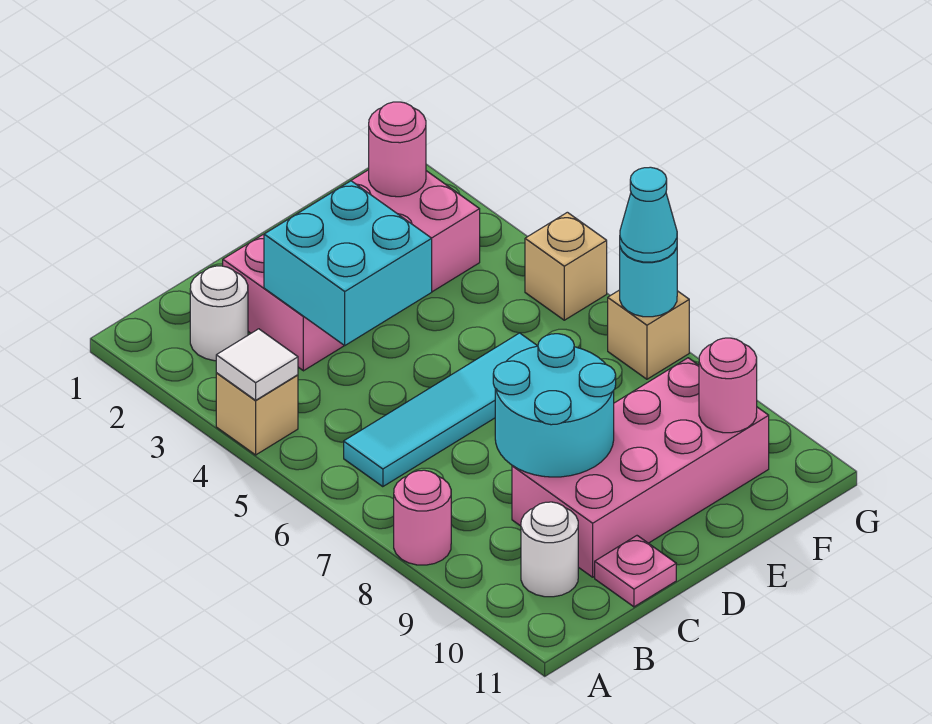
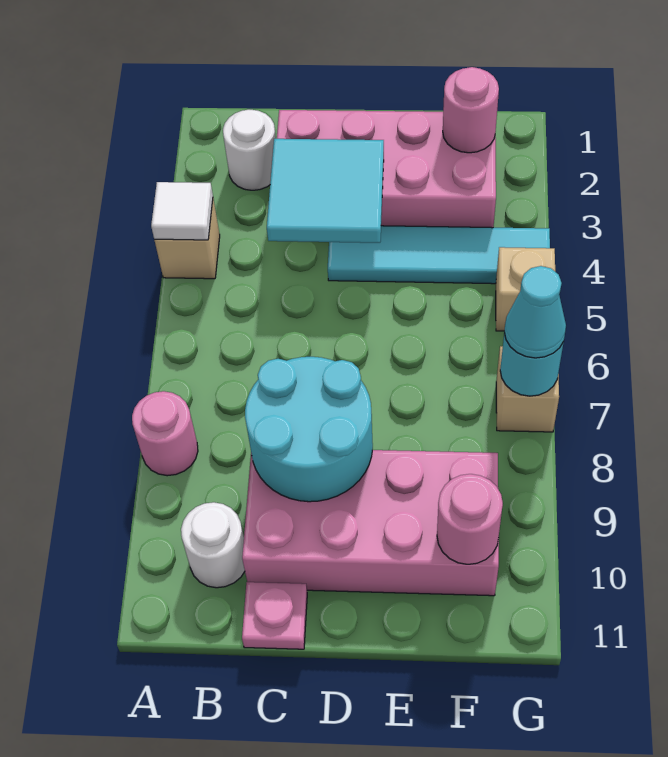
cyan 1x4 tile [344,333,537,487] -> cyan 1x4 tile moved to [328,226,550,284]
cyan 2x2 brick [264,181,432,346] -> cyan 2x2 tile [267,139,384,243]

